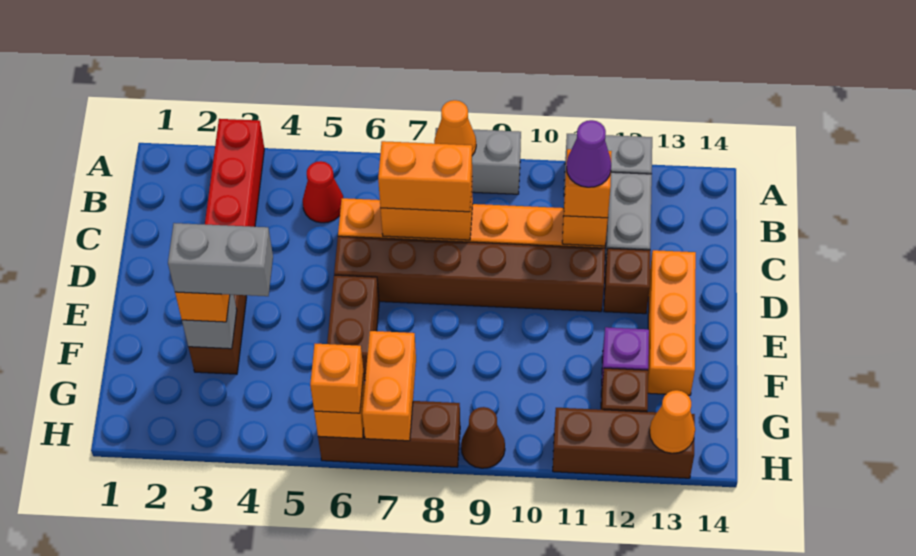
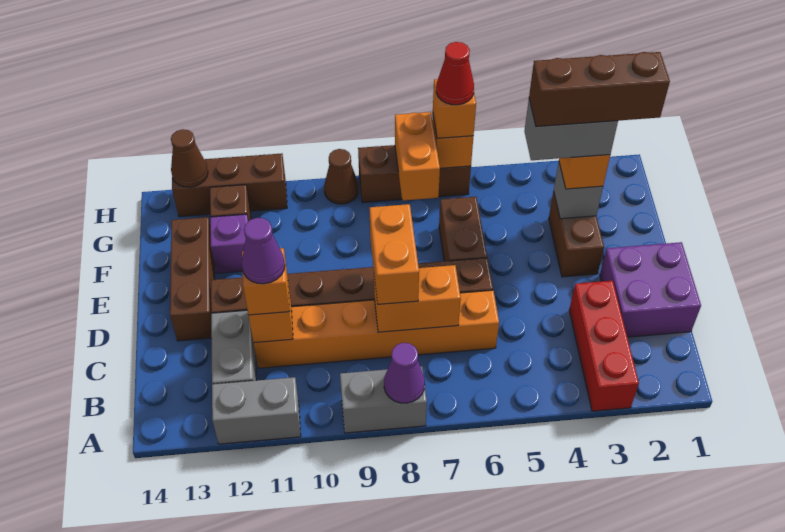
orange 1x1 cone [434,100,476,156] -> purple 1x1 cone [384,343,425,403]
red 1x1 cone [303,161,343,223] -> red 1x1 cone moved to [436,42,474,105]
none -> purple 2x2 brick [600,242,701,337]
orange 1x2 brick [378,141,472,212] -> orange 1x2 brick turned to [370,204,419,304]
orange 1x3 brick [648,250,696,395] -> brown 1x3 brick [170,217,215,341]
none -> brown 1x3 brick [529,52,670,127]
orange 1x1 cone [650,390,695,453] -> brown 1x1 cone [171,129,208,187]

